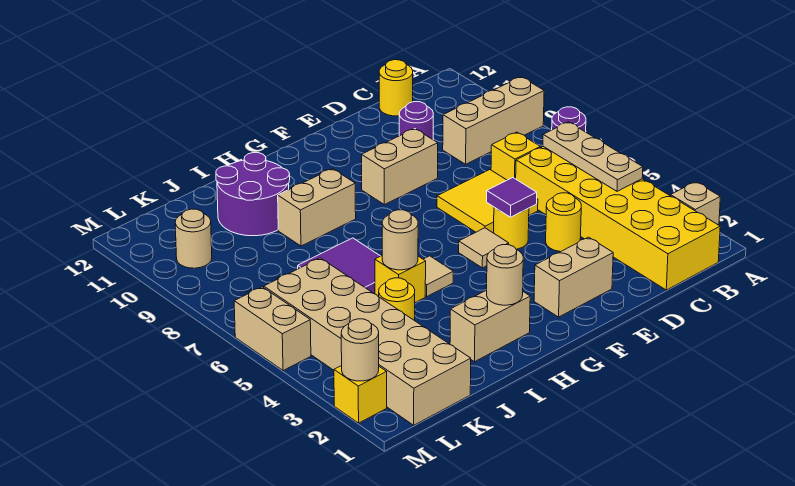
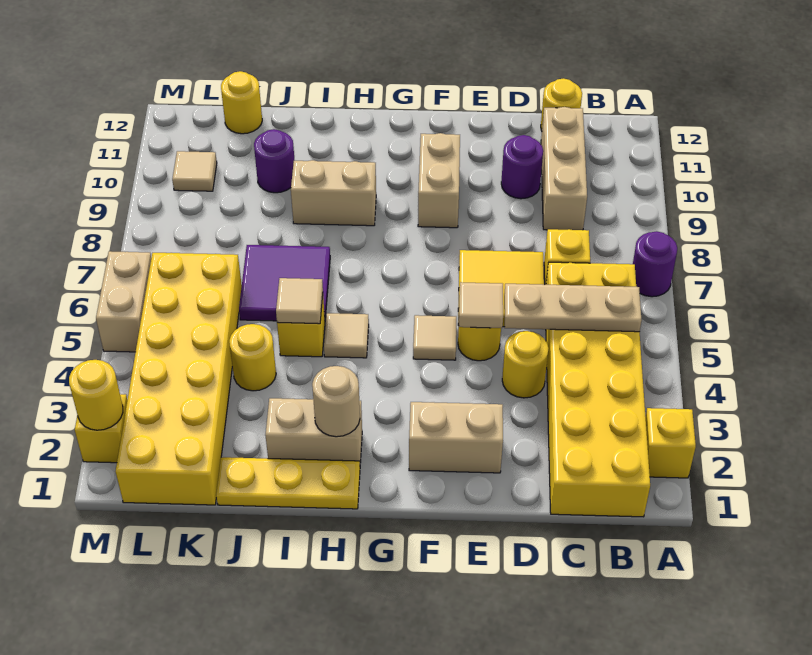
tan 1x1 brick [671,182,720,225] -> yellow 1x1 brick [646,408,696,478]
tan 1x3 brick [443,77,544,164] -> tan 1x3 brick turned to [541,107,587,230]
tan 1x3 plate [543,122,643,191] -> tan 1x3 plate turned to [504,284,642,332]
purple 1x1 tile [487,178,537,217] -> tan 1x1 tile [459,282,503,328]
tan 1x2 brick [362,129,438,205] -> tan 1x2 brick turned to [418,133,460,228]
none -> yellow 1x3 plate [216,457,360,509]
tan 1x1 round brick [382,210,418,270] -> tan 1x1 tile [276,278,323,324]
purple 2x2 round brick [216,153,290,236] -> purple 1x1 round brick [254,129,295,193]
tan 2x6 brick [264,258,471,425] -> yellow 2x6 brick [116,253,242,505]
none -> yellow 1x1 round brick [221,71,262,134]
tan 1x1 round brick [175,209,212,268] -> tan 1x1 tile [172,151,217,191]
tan 1x1 round brick [341,319,379,381] -> yellow 1x1 round brick [69,360,123,430]

